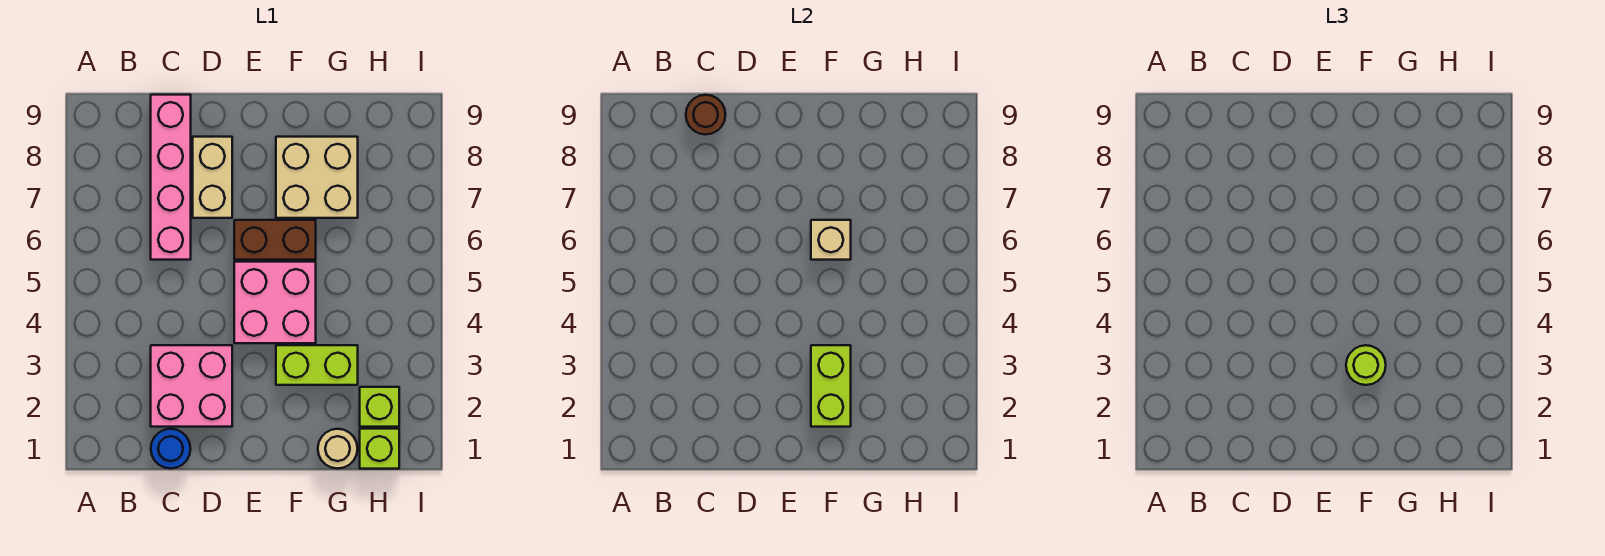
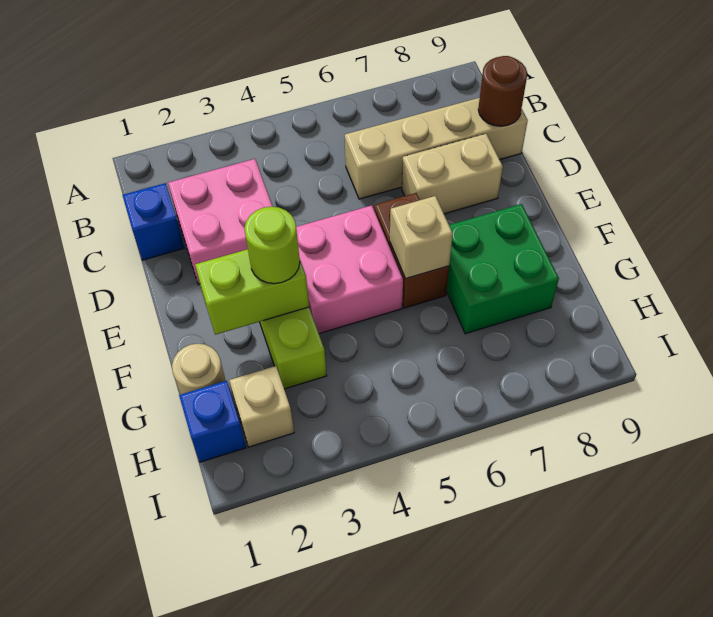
blue 1x1 round brick [151,429,190,469] -> blue 1x1 brick [123,183,184,260]
pink 1x4 brick [151,95,191,260] -> tan 1x4 brick [345,98,528,199]
tan 2x2 brick [276,137,358,218] -> green 2x2 brick [447,204,559,334]
lime 1x1 brick [360,429,399,469] -> blue 1x1 brick [179,381,246,462]
lime 1x1 brick [360,387,399,427] -> tan 1x1 brick [229,366,294,447]

